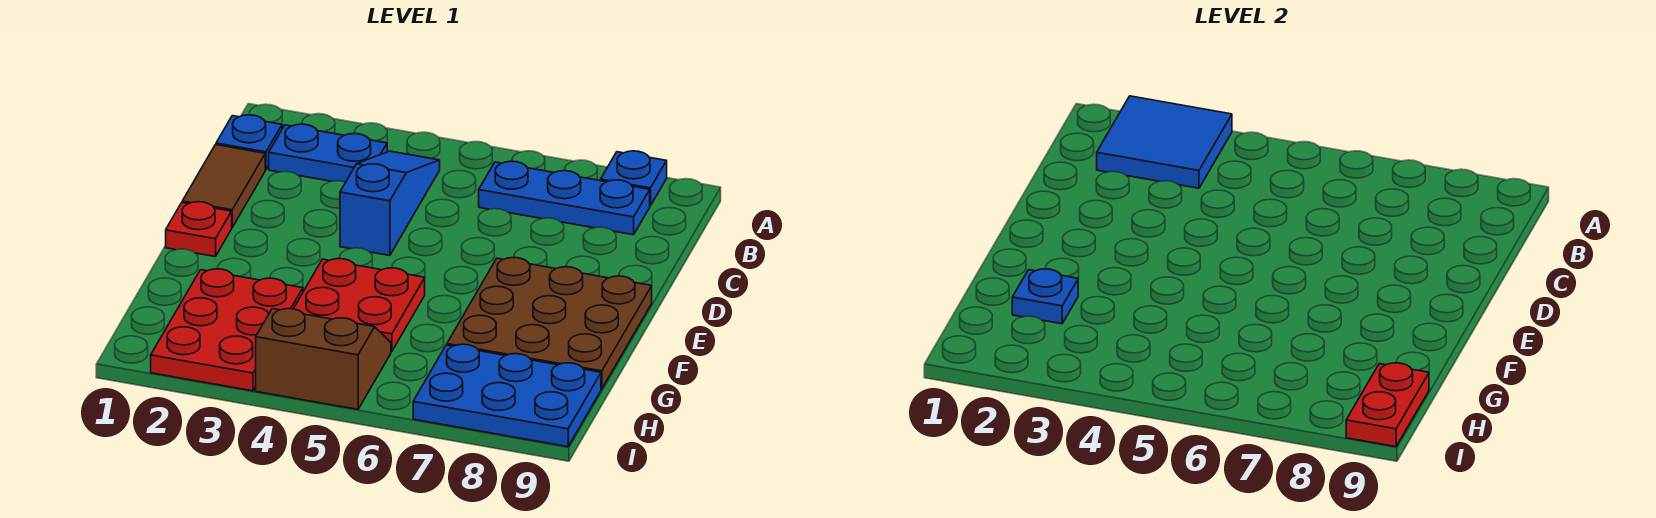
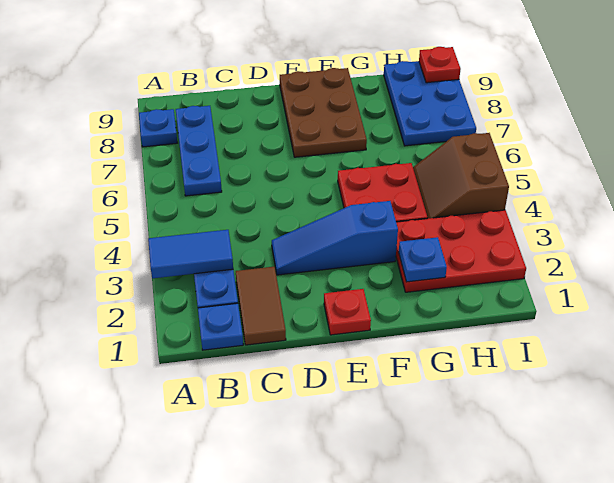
blue 2x2 tile [1097,96,1232,188] -> blue 1x2 tile [148,230,233,278]
blue 1x3 slope [340,151,440,256] -> blue 1x3 slope moved to [272,201,398,275]
brown 1x2 tile [182,145,265,227] -> brown 1x2 tile turned to [236,267,286,345]
brown 3x3 plate [447,258,652,389] -> brown 2x3 plate [280,68,367,157]
red 1x2 plate [1346,363,1429,447] -> red 1x1 plate [419,47,461,83]

